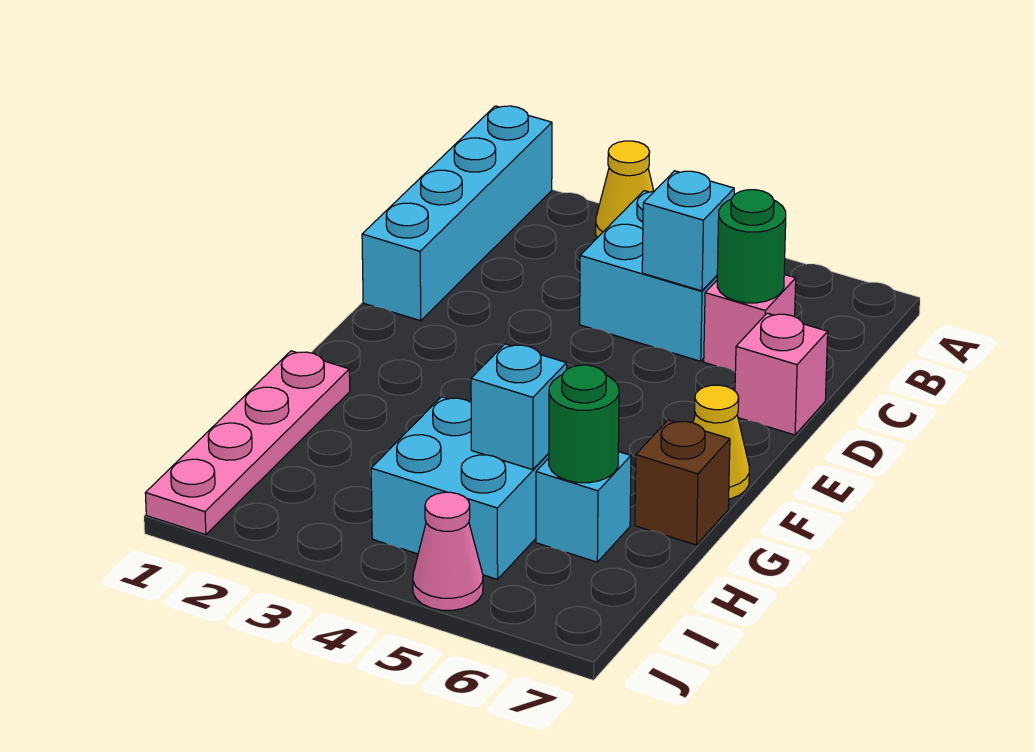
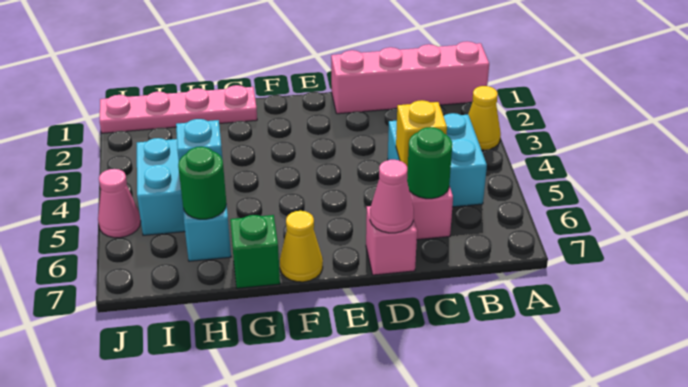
cyan 1x4 brick [362,106,552,321] -> pink 1x4 brick [331,41,489,114]
cyan 1x1 brick [642,171,734,291] -> yellow 1x1 brick [396,100,447,171]
none -> pink 1x1 cone [370,160,414,233]
brown 1x1 brick [635,420,730,545] -> green 1x1 brick [230,215,280,288]

